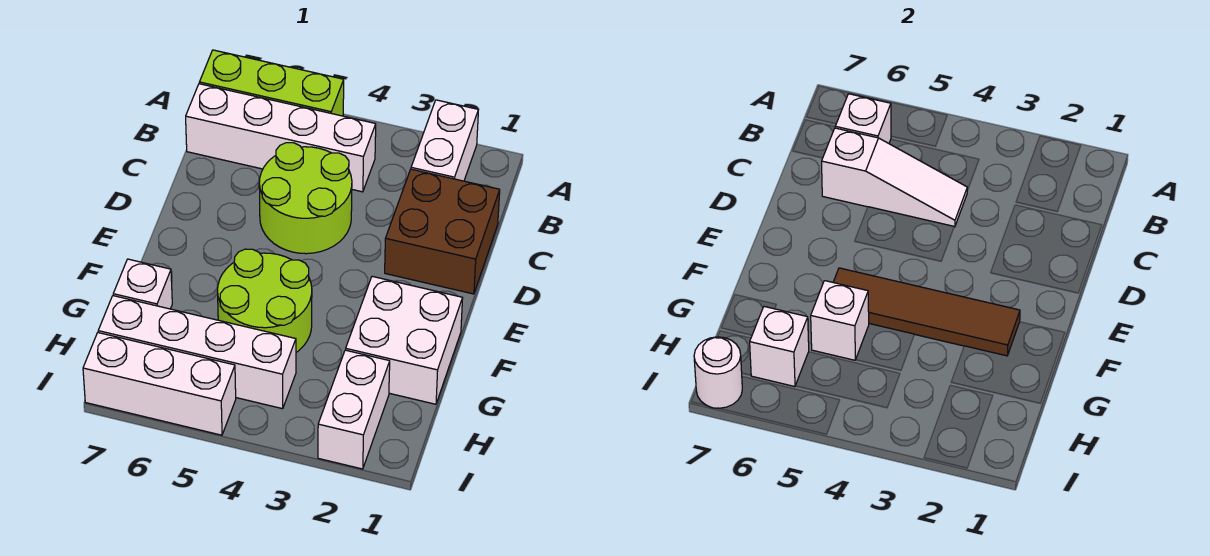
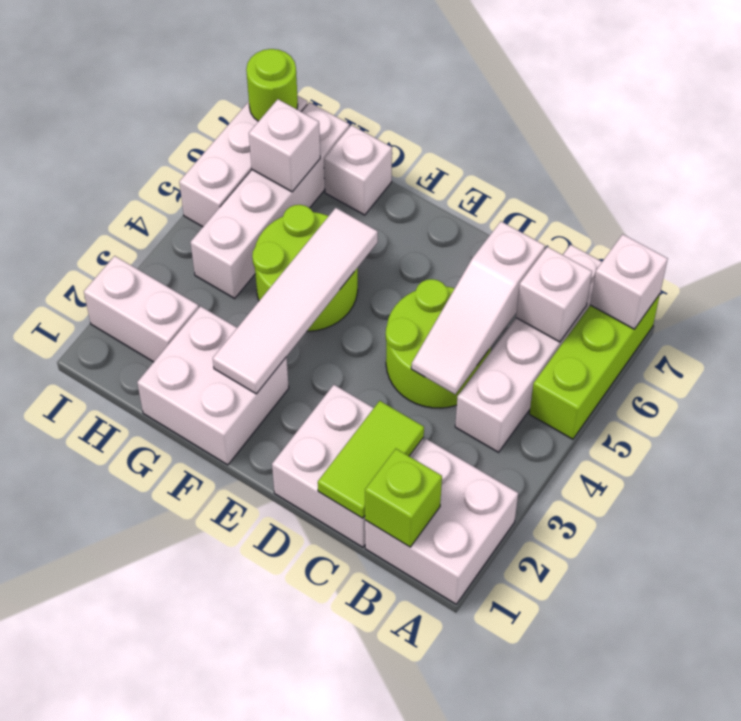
white 1x2 brick [411,100,478,181] -> white 2x2 brick [365,439,518,604]
none -> lime 1x1 brick [365,449,442,547]
brown 2x2 brick [385,169,500,294] -> white 2x2 brick [272,385,424,547]
none -> lime 1x2 tile [318,401,424,518]
brown 1x4 tile [833,268,1020,356] -> white 1x4 tile [213,208,378,394]
white 1x1 brick [811,281,869,360] -> white 1x1 brick moved to [590,234,668,329]
white 1x1 round brick [694,337,742,408] -> lime 1x1 round brick [246,49,298,121]

